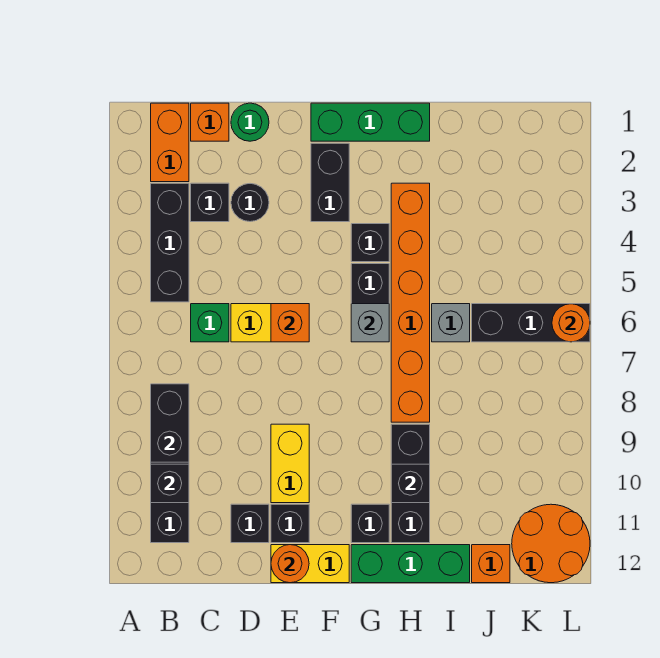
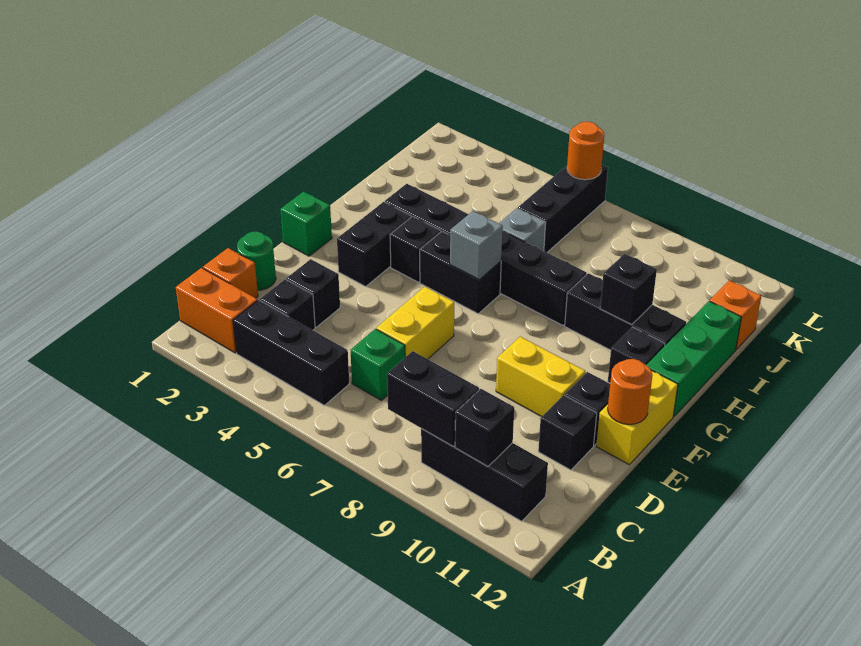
black 1x1 round brick [231,184,269,222] -> black 1x1 brick [286,259,340,327]
orange 1x1 brick [271,304,309,342] -> none
green 1x3 brick [311,103,430,141] -> green 1x1 brick [280,191,332,256]
black 1x2 brick [311,143,349,222] -> black 1x2 brick turned to [337,202,411,286]
orange 1x6 brick [391,183,430,422] -> black 1x6 brick [385,184,587,325]
orange 2x2 round brick [512,504,590,583] -> none

